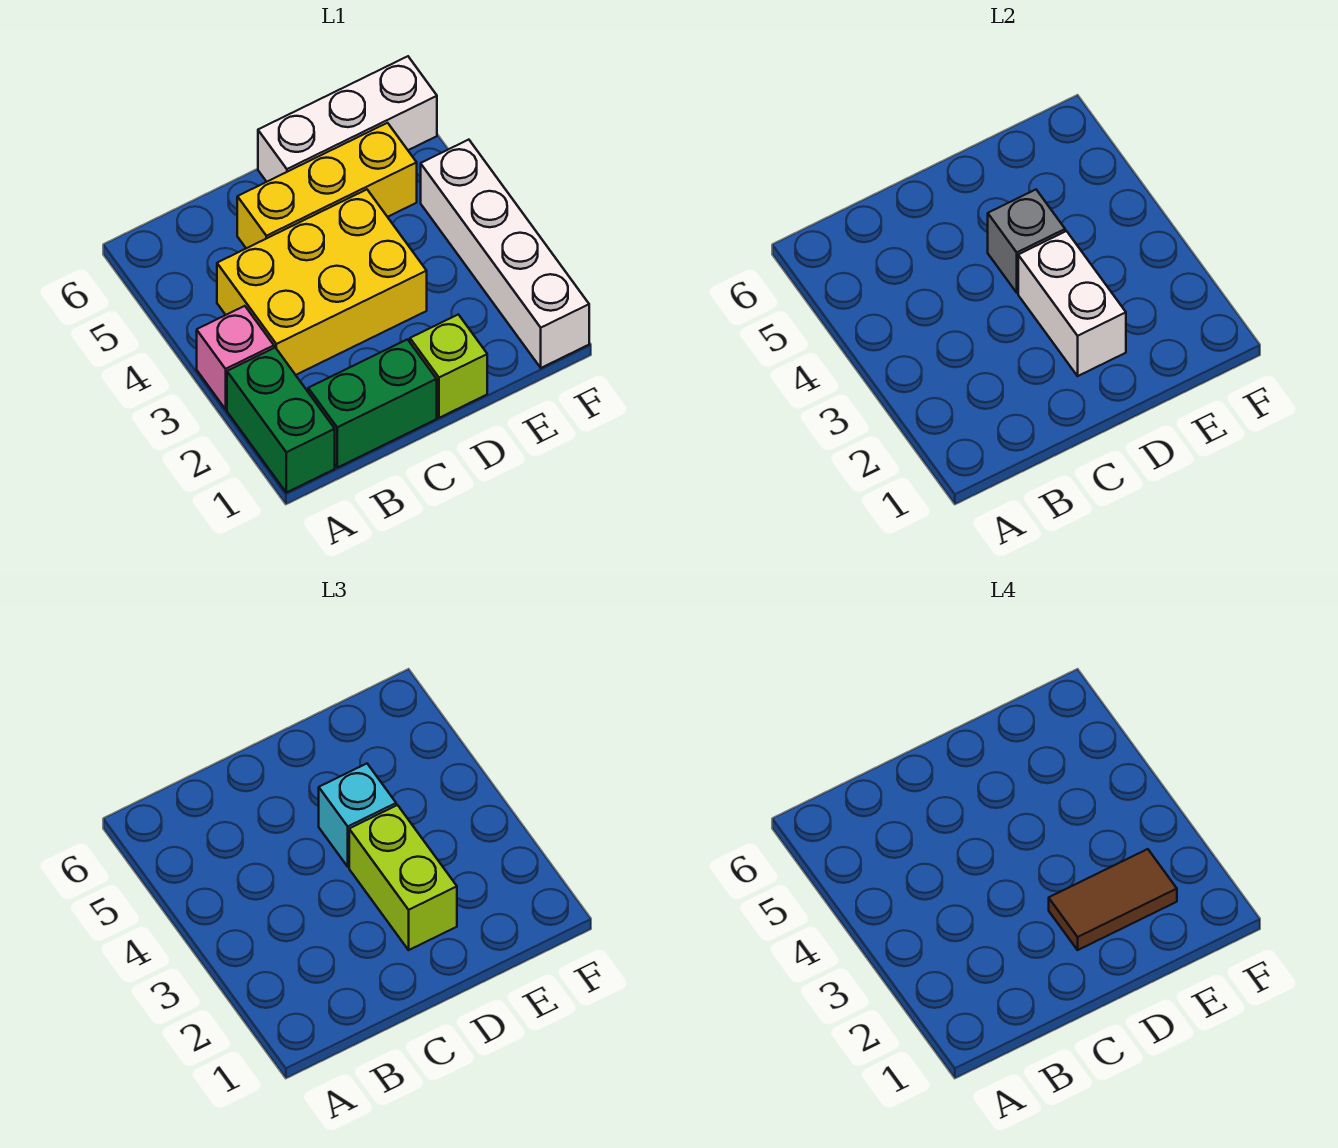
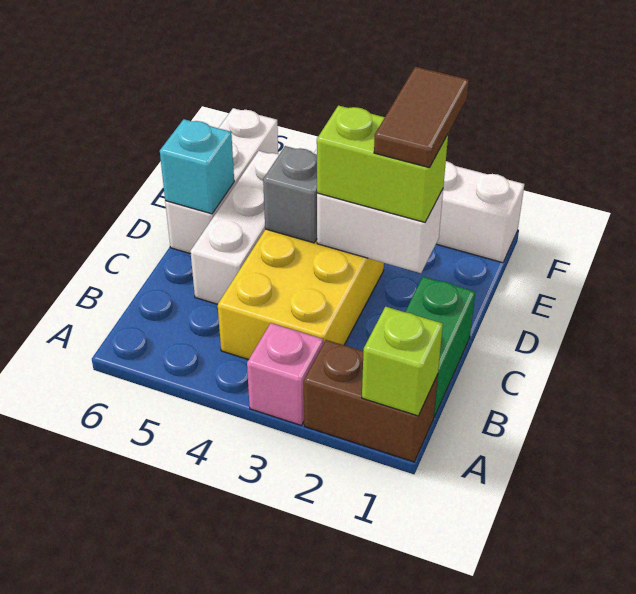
green 1x2 brick [227,348,335,493] -> brown 1x2 brick [304,340,438,462]
yellow 1x3 brick [237,123,417,248] -> white 1x3 brick [190,151,279,304]
lime 1x1 brick [410,314,487,418] -> lime 1x1 brick moved to [362,307,443,416]
cyan 1x1 brick [319,764,396,867] -> cyan 1x1 brick moved to [160,119,234,214]

